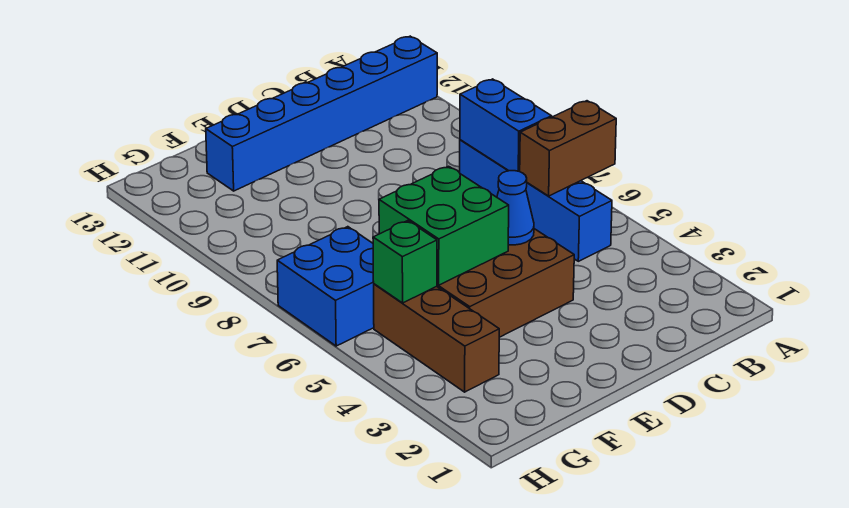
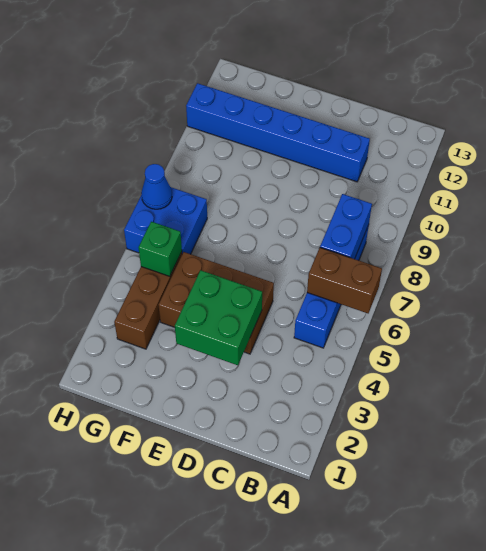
blue 1x6 brick [206,36,437,191] -> blue 1x6 brick moved to [186,83,370,182]
blue 1x1 cone [497,171,534,245] -> blue 1x1 cone moved to [141,164,172,209]
green 2x2 brick [379,166,509,285] -> green 2x2 brick moved to [175,270,262,365]

